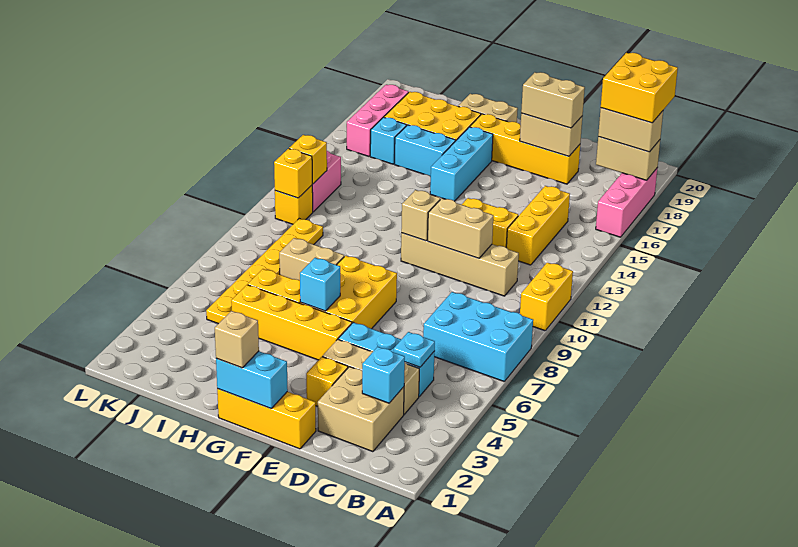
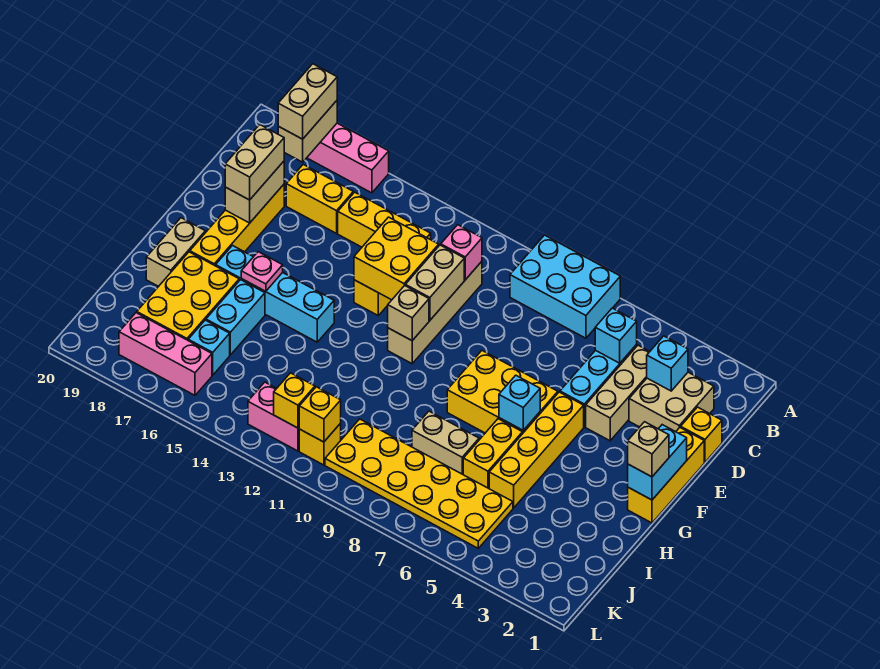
cyan 2x3 brick [423,292,533,381] -> cyan 2x3 brick turned to [510,235,620,338]
yellow 1x2 brick [520,262,573,331] -> yellow 1x2 brick moved to [286,165,353,233]
yellow 2x2 brick [601,53,678,123] -> yellow 2x2 brick moved to [354,217,439,300]
cyan 1x1 plate [394,332,435,367] -> cyan 1x1 brick [595,308,637,363]
none -> pink 1x1 brick [441,225,482,280]
yellow 1x1 brick [306,357,348,406] -> yellow 1x1 brick moved to [681,407,722,462]
cyan 1x3 brick [430,127,493,201] -> cyan 1x4 brick [216,246,334,342]
none -> pink 1x1 plate [241,252,283,292]
tan 1x2 brick [279,238,344,280] -> tan 1x2 brick turned to [412,411,479,474]
yellow 1x6 plate [206,219,323,324] -> yellow 2x6 plate [325,419,513,548]

